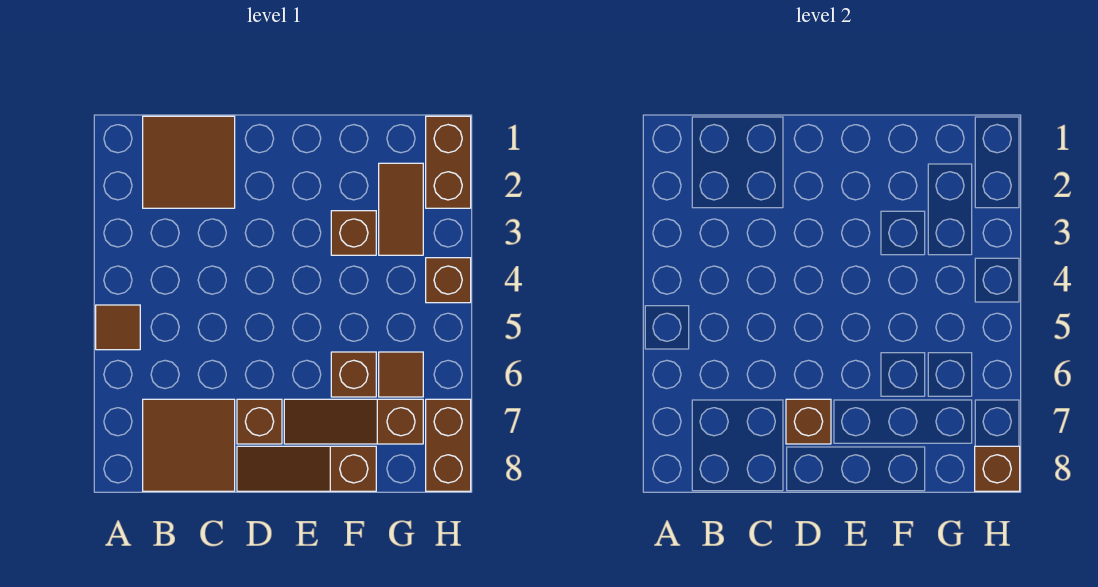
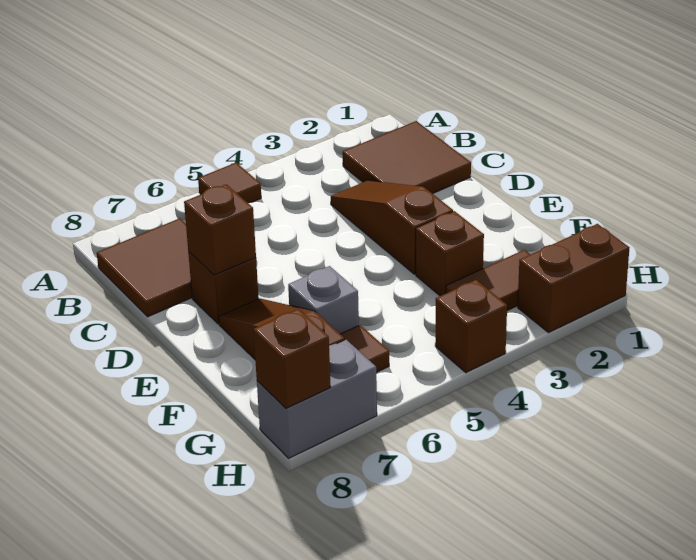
brown 1x3 slope [237,446,376,491] -> brown 1x3 slope moved to [331,180,453,274]
brown 1x1 brick [331,352,376,397] -> grey 1x1 brick [288,266,359,334]
brown 1x2 brick [426,399,471,491] -> grey 1x2 brick [257,340,377,458]

